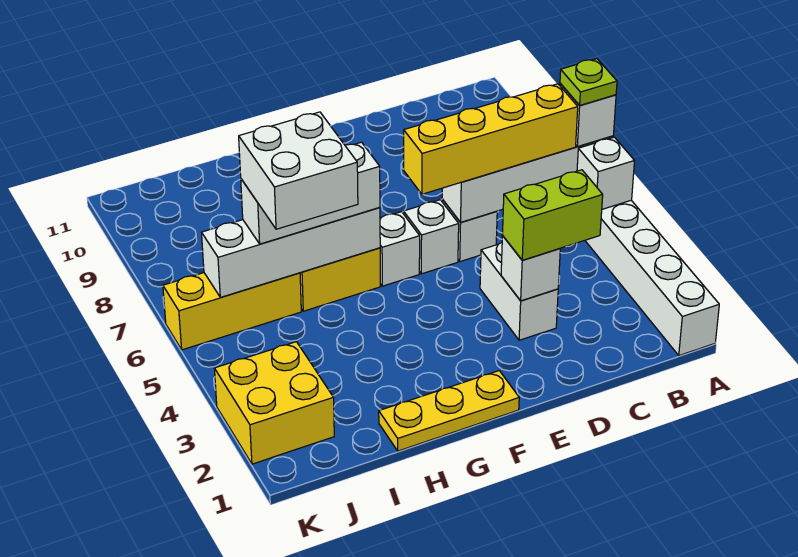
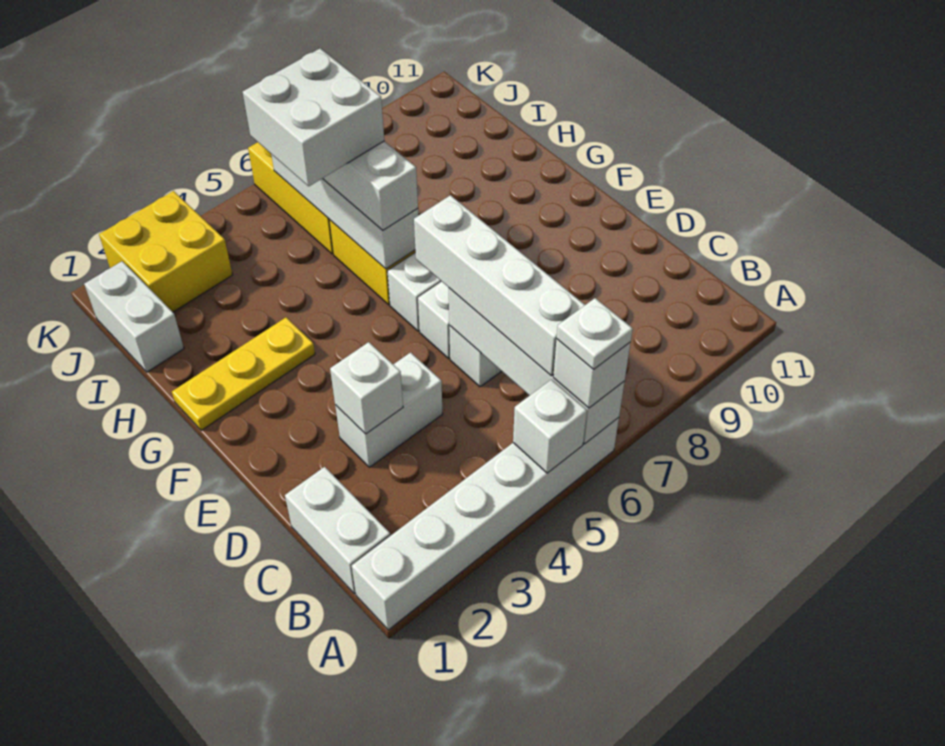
lime 1x1 plate [560,59,617,105] -> white 1x1 plate [557,298,633,370]
none -> white 1x2 brick [285,467,390,594]
yellow 1x4 brick [404,84,578,194] -> white 1x4 brick [414,195,585,376]
lime 1x2 brick [503,170,603,260] -> none
yellow 1x3 plate [379,371,519,451] -> yellow 1x3 plate turned to [172,317,315,430]
none -> white 1x2 brick [84,261,184,372]

